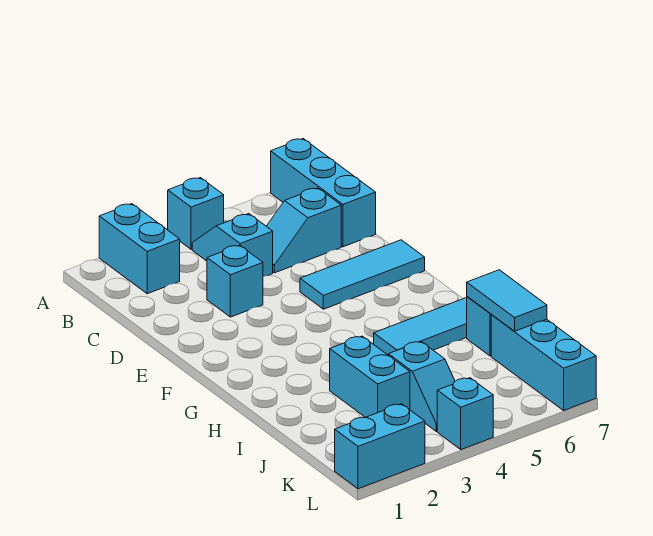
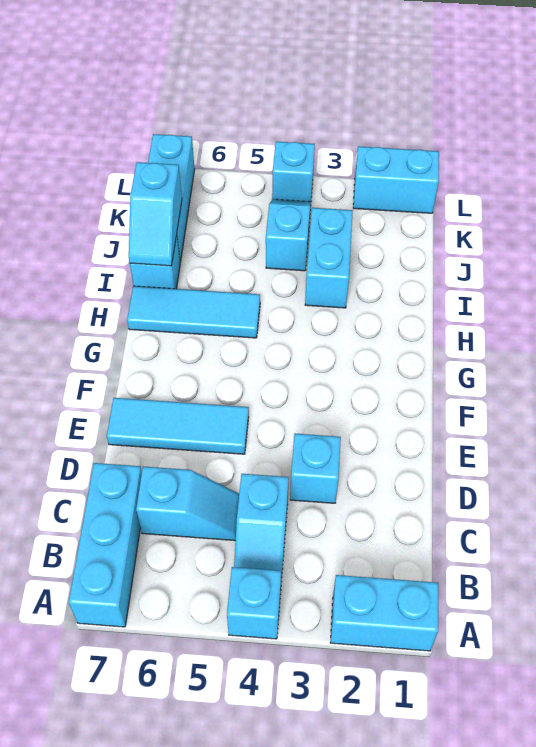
cyan 1x2 brick [99,204,180,294] -> cyan 1x2 brick turned to [330,575,438,651]
cyan 1x2 tile [467,270,547,331] -> cyan 1x2 slope [129,162,182,266]

